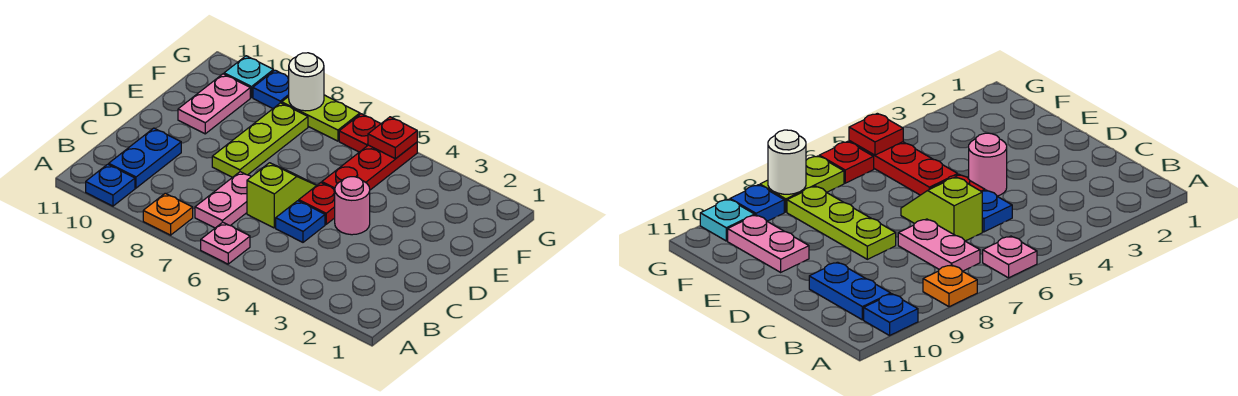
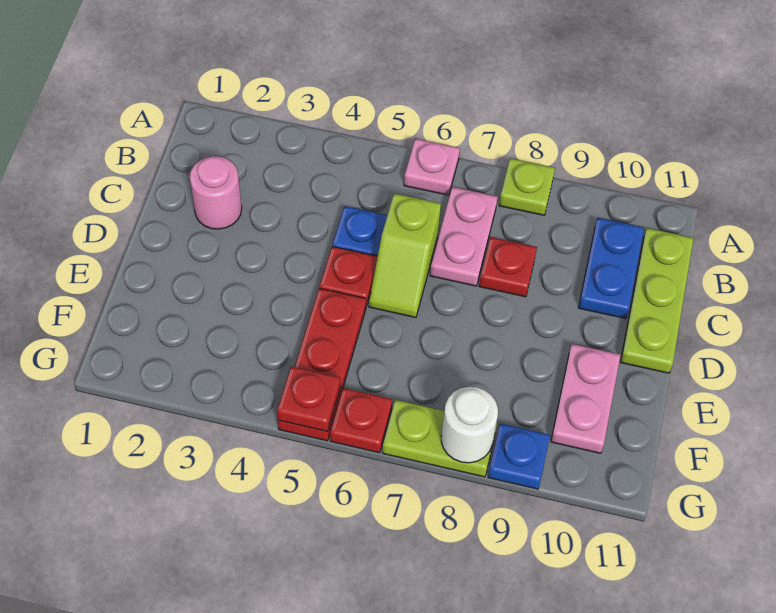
orange 1x1 plate [143,193,193,235] -> lime 1x1 plate [499,158,555,215]
blue 1x1 plate [86,164,135,206] -> none
none -> red 1x1 plate [479,237,537,297]
pink 1x1 round brick [335,177,370,235] -> pink 1x1 round brick moved to [190,156,242,229]
lime 1x3 plate [212,103,308,177] -> lime 1x3 plate moved to [621,228,694,373]
cyan 1x1 plate [224,56,273,98] -> none

